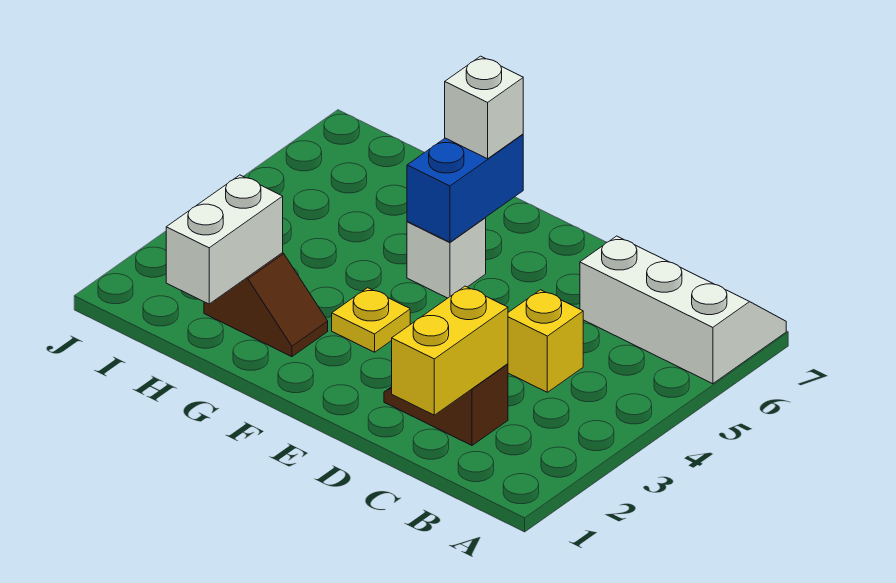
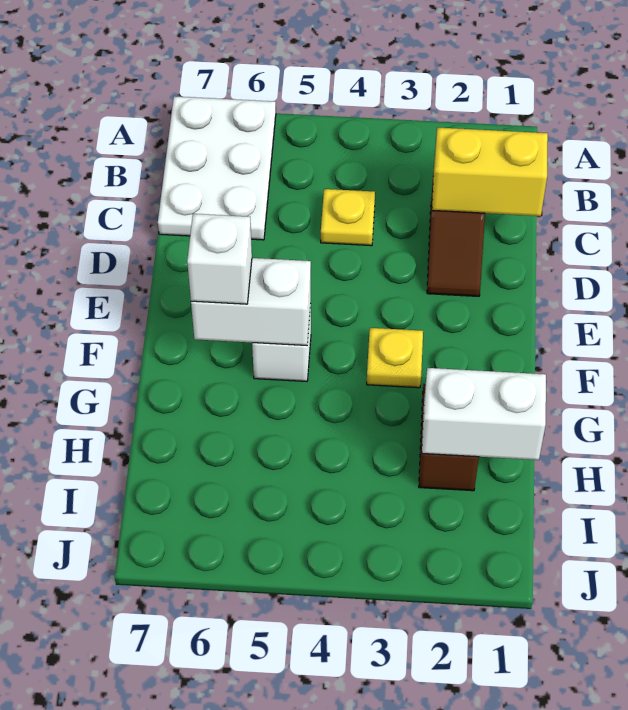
white 2x3 slope [580,236,786,384] -> white 2x3 plate [158,96,276,240]
yellow 1x1 brick [508,290,583,392] -> yellow 1x1 plate [321,189,375,246]
blue 1x2 brick [407,134,523,242] -> white 1x2 brick [191,258,311,345]

